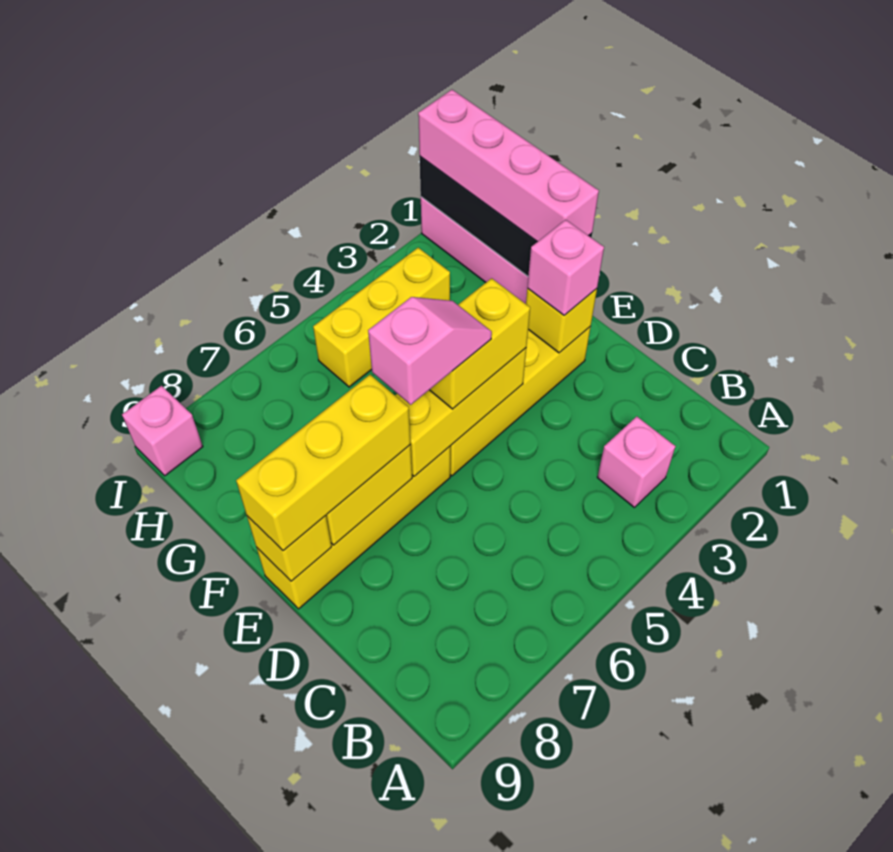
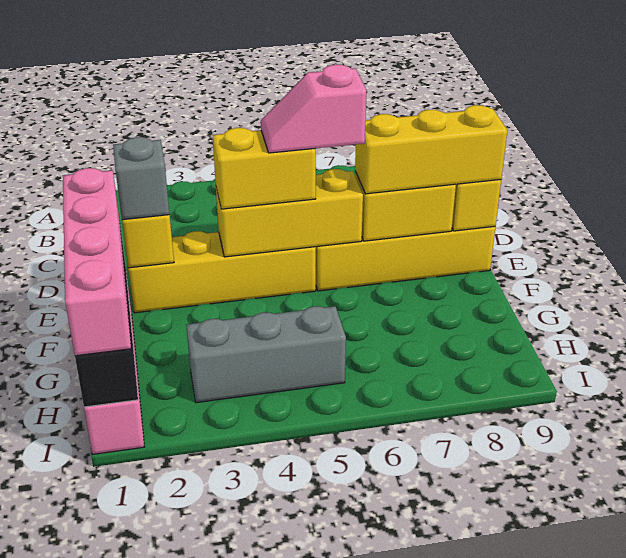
pink 1x1 brick [597,416,675,507] -> none
pink 1x1 brick [527,220,604,315] -> grey 1x1 brick [113,137,170,220]
yellow 1x3 brick [313,248,450,387] -> grey 1x3 brick [186,306,346,403]
pink 1x1 brick [122,386,203,476] -> none

